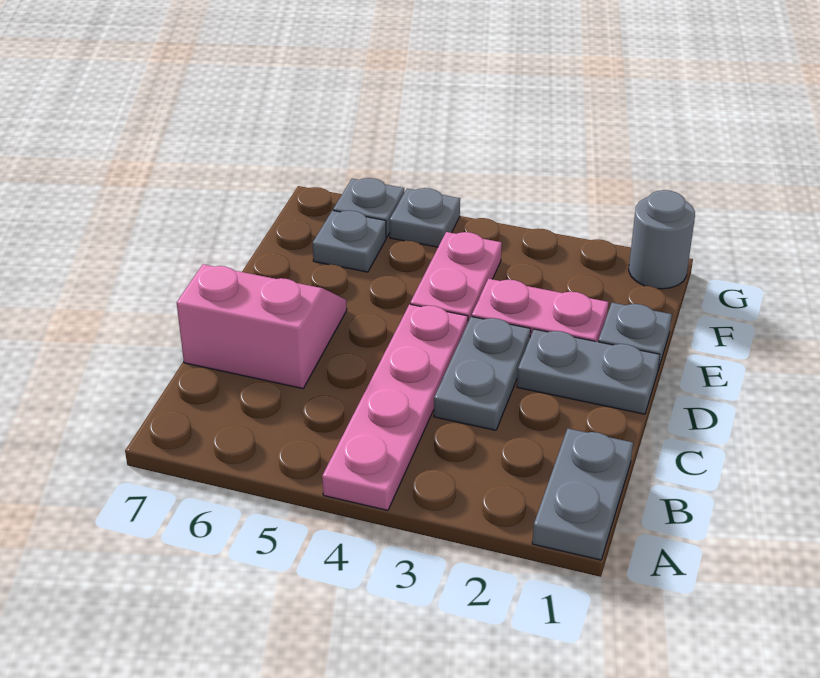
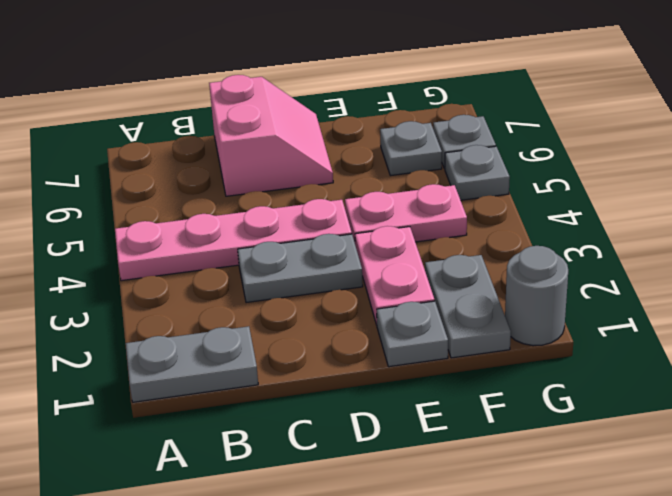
grey 1x2 plate [517,329,660,414] -> grey 1x2 plate moved to [425,255,511,358]

